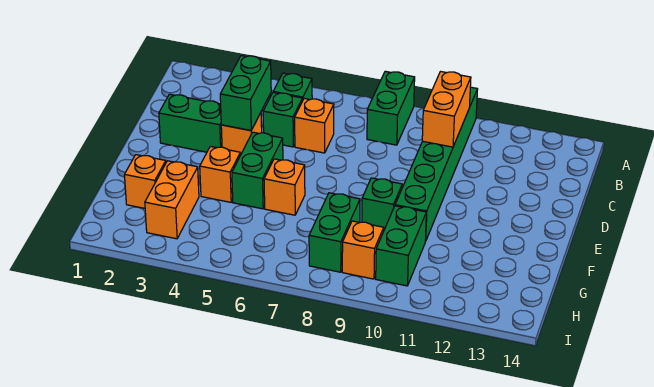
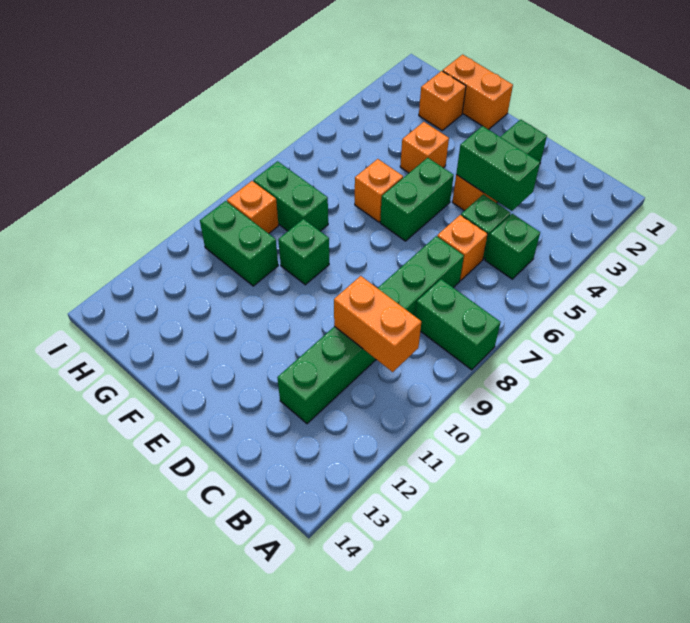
green 1x6 brick [395,87,478,241] -> green 1x6 brick turned to [277,236,464,424]
green 1x2 brick [232,132,283,209] -> green 1x2 brick turned to [380,158,454,241]
orange 1x2 brick [145,161,199,239] -> orange 1x2 brick moved to [443,55,513,129]

